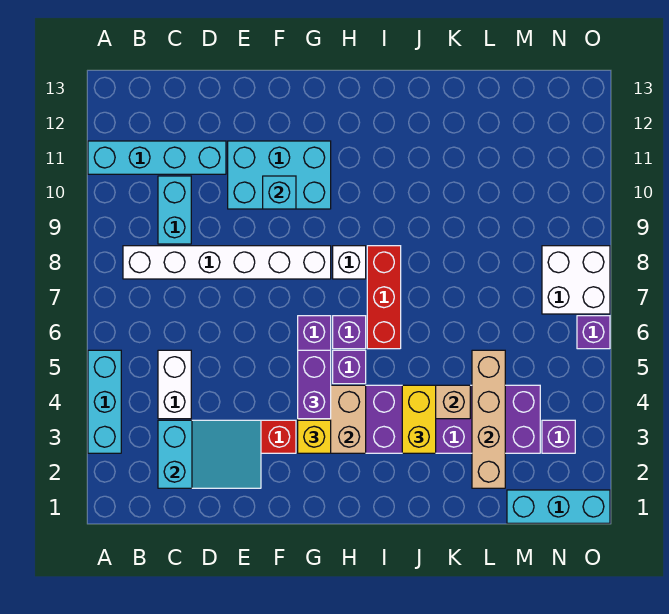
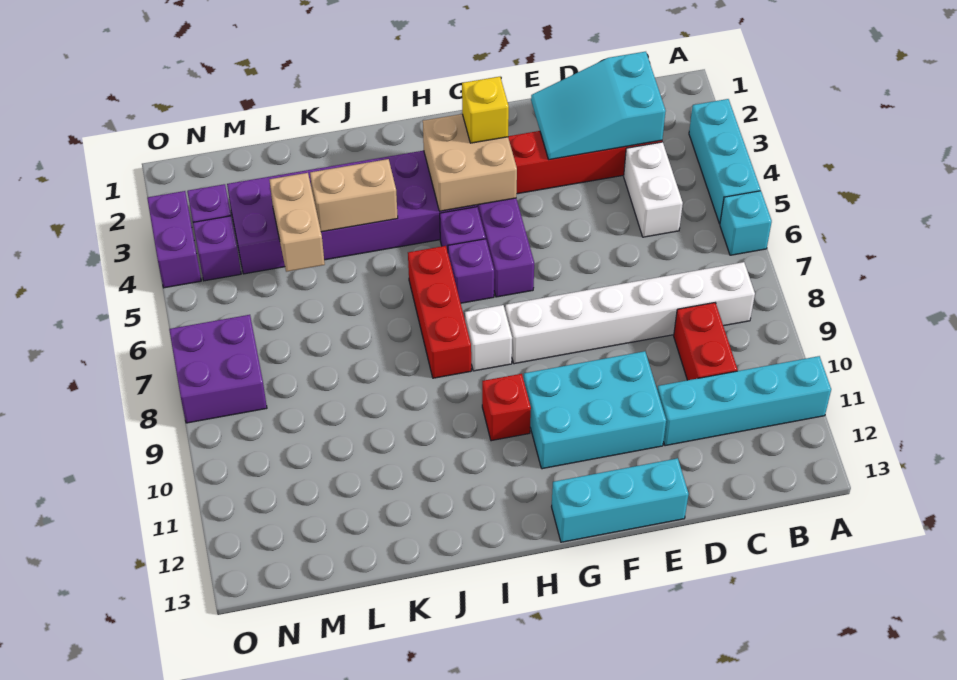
cyan 1x2 brick [158,176,191,244] -> red 1x2 brick [674,303,737,380]
cyan 1x1 brick [263,176,296,209] -> cyan 1x1 brick moved to [720,191,772,255]
purple 1x2 brick [298,350,331,419] -> purple 1x2 brick moved to [147,191,201,288]
none -> red 1x1 brick [482,374,531,441]
yellow 1x2 brick [402,385,436,453] -> none
tan 1x4 brick [472,350,505,488] -> tan 1x2 brick [269,173,325,272]
cyan 1x3 brick [507,490,610,523] -> cyan 1x3 brick moved to [552,458,689,542]
white 2x2 brick [542,246,610,314] -> purple 2x2 brick [169,315,267,423]
purple 1x1 brick [577,316,610,349] -> purple 1x1 brick moved to [193,216,241,281]

